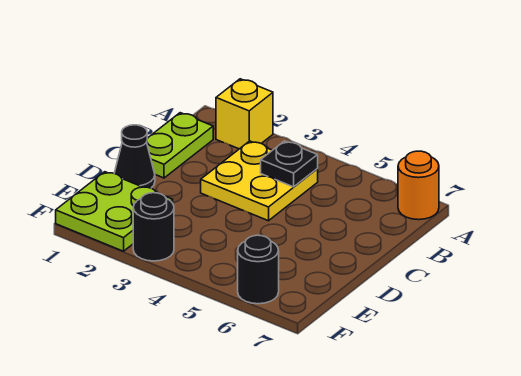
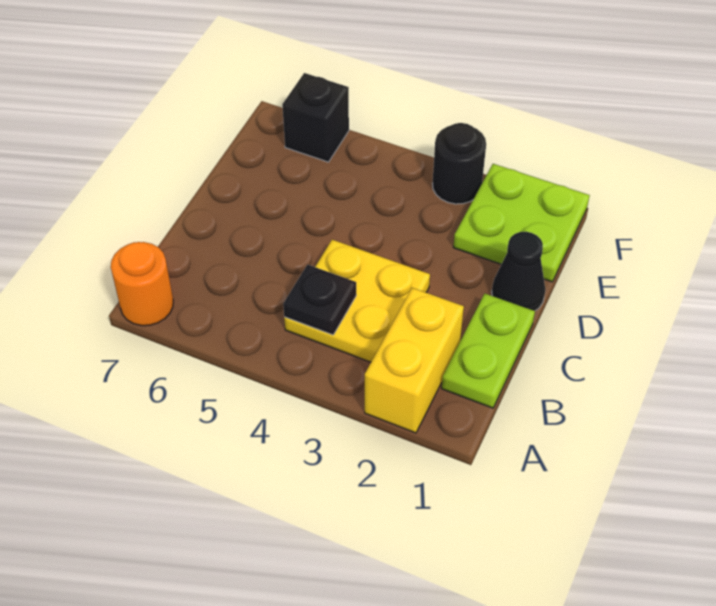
yellow 1x1 brick [216,79,273,149] -> yellow 1x2 brick [365,288,464,433]
black 1x1 round brick [238,235,279,304] -> black 1x1 brick [282,73,349,162]

